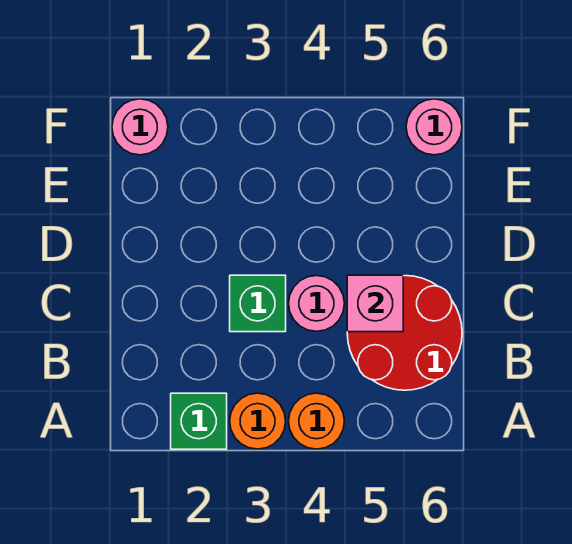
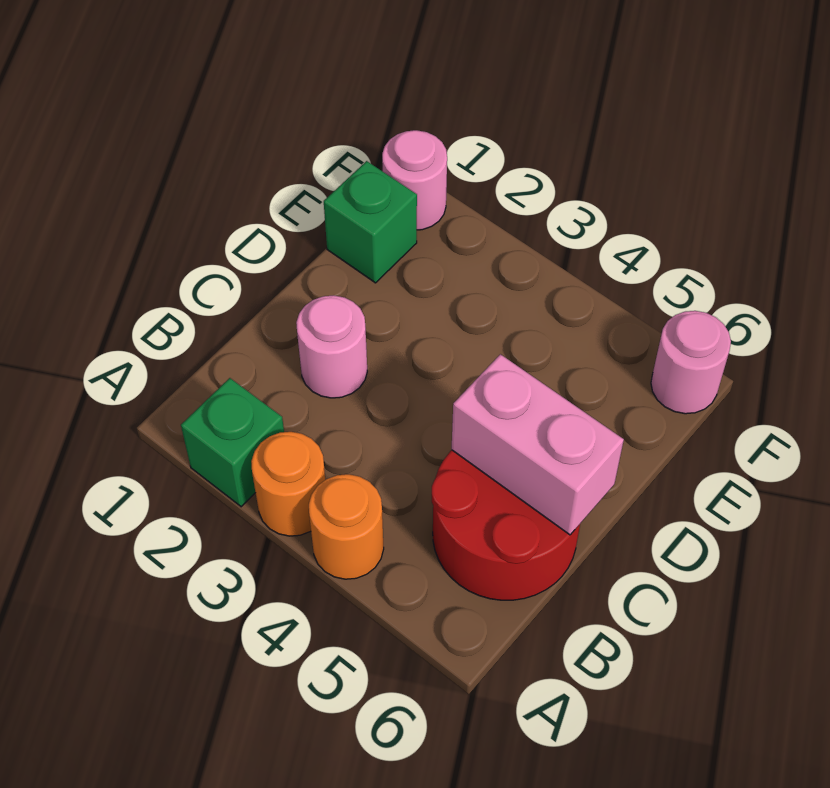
green 1x1 brick [230,275,286,332] -> green 1x1 brick moved to [324,161,417,283]
pink 1x1 round brick [289,276,344,331] -> pink 1x1 round brick moved to [296,295,367,398]
pink 1x1 brick [347,275,403,332] -> pink 1x2 brick [452,354,624,535]

